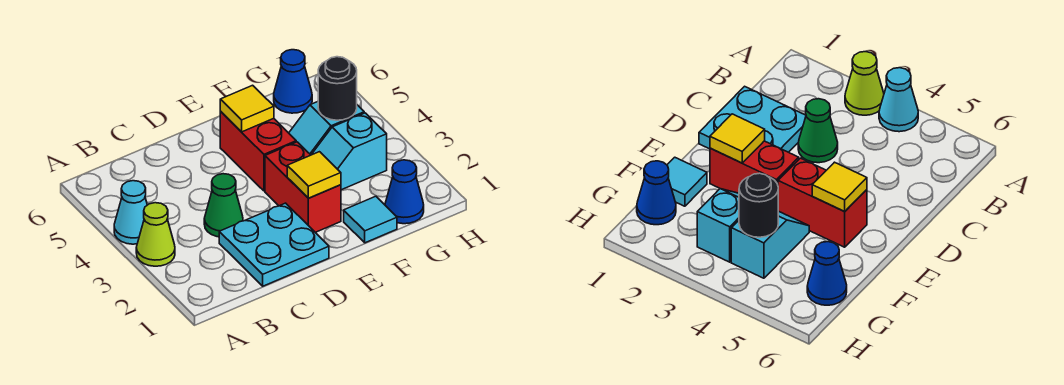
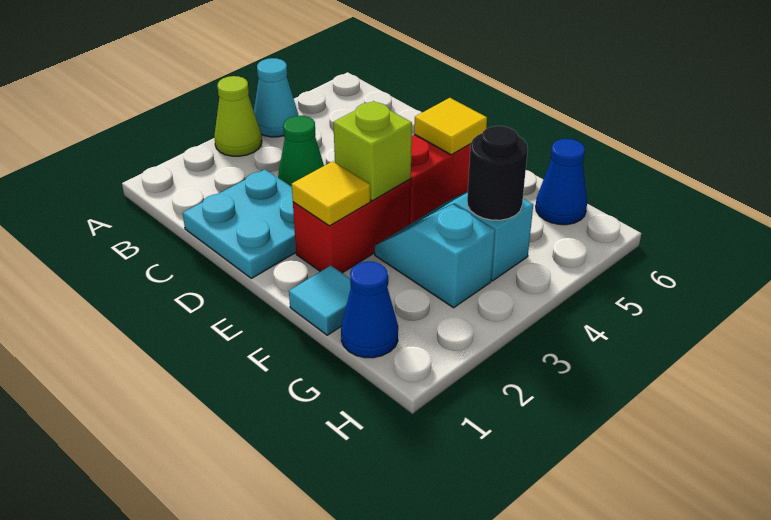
none -> lime 1x1 brick [333,101,412,201]

